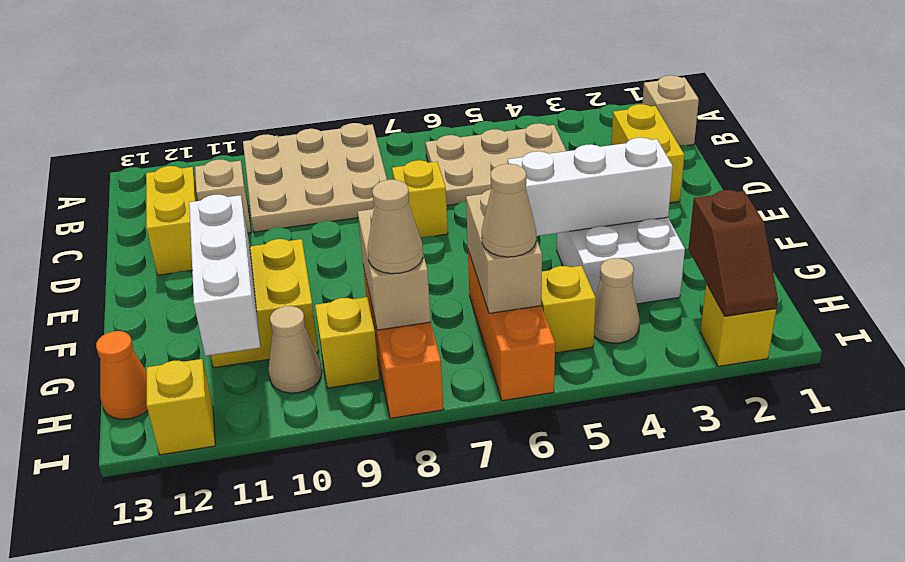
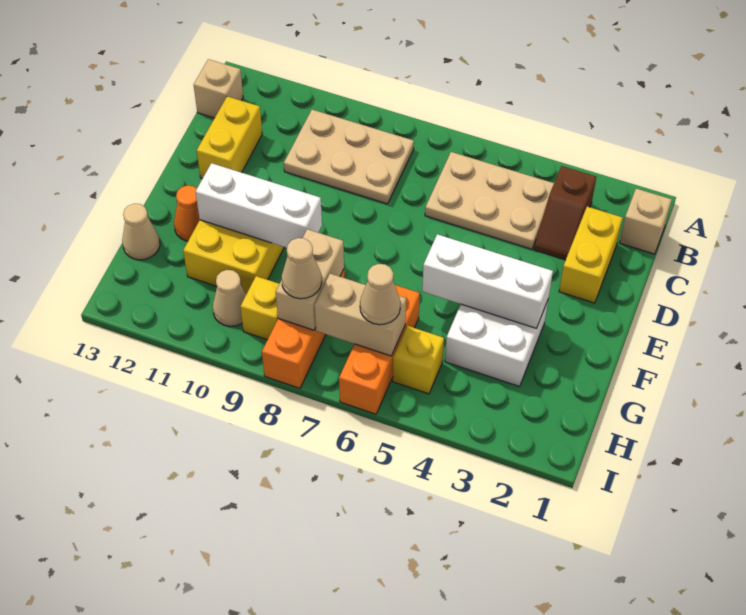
tan 3x3 plate [243,123,387,232] -> tan 2x3 plate [284,110,414,204]
tan 1x1 brick [195,159,251,233] -> tan 1x1 brick moved to [194,59,243,118]
yellow 1x1 brick [392,160,448,238] -> none
white 1x3 brick [189,195,260,356] -> white 1x3 brick turned to [196,163,322,248]
tan 1x2 brick [466,189,542,313] -> tan 1x2 brick turned to [315,274,406,356]
brown 1x2 slope [688,190,778,316] -> brown 1x2 slope moved to [534,166,596,260]
tan 1x1 cone [594,258,640,343] -> tan 1x1 cone moved to [122,204,160,260]
orange 1x1 cone [96,331,148,419] -> orange 1x1 cone moved to [174,186,200,241]
yellow 1x1 brick [701,284,776,366] -> none
yellow 1x1 brick [147,359,215,455] -> none

